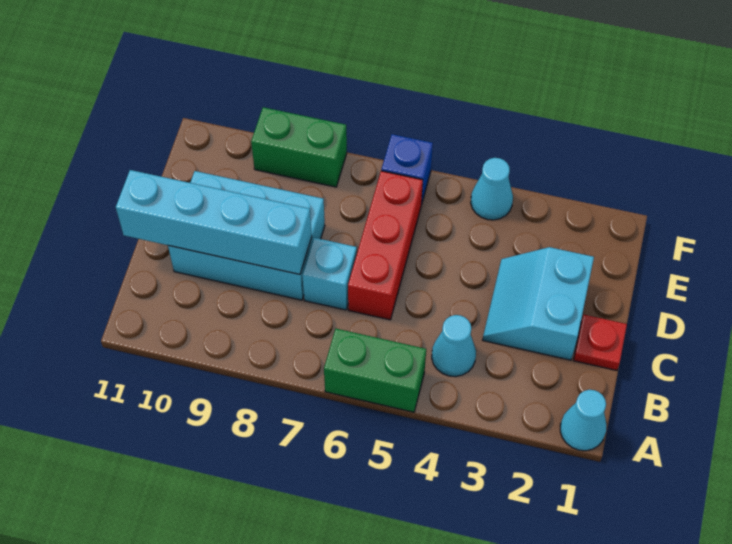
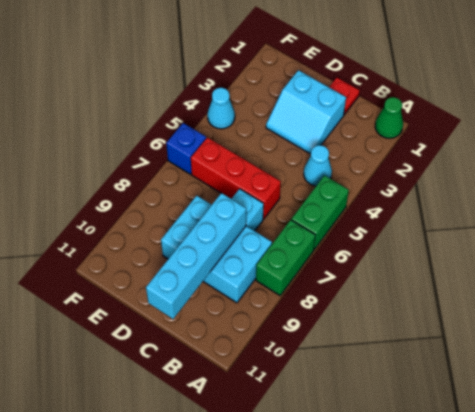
cyan 1x1 cone [560,390,606,451] -> green 1x1 cone [375,97,403,138]
cyan 2x3 brick [168,171,325,300] -> cyan 2x3 brick turned to [161,196,272,303]
green 1x2 brick [251,107,347,187] -> green 1x2 brick moved to [256,220,315,296]

